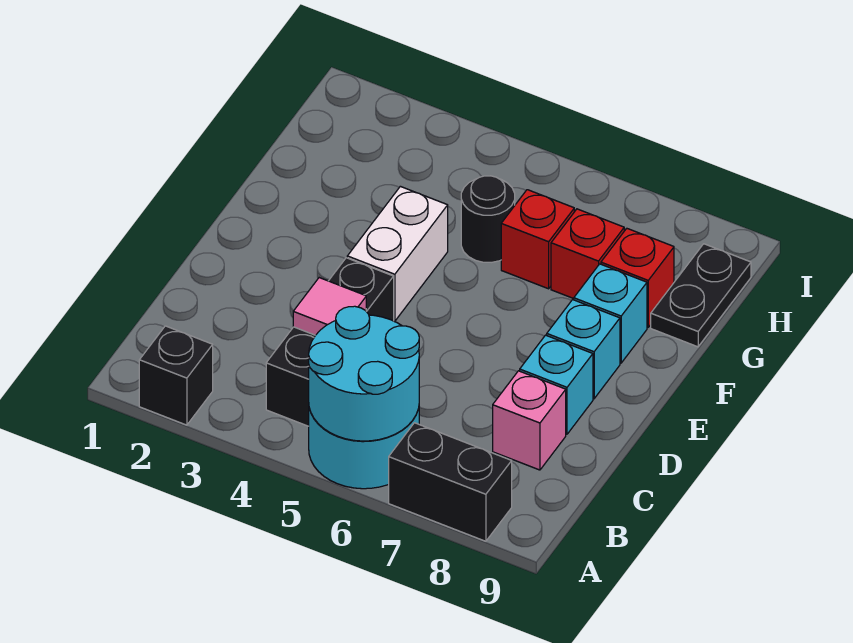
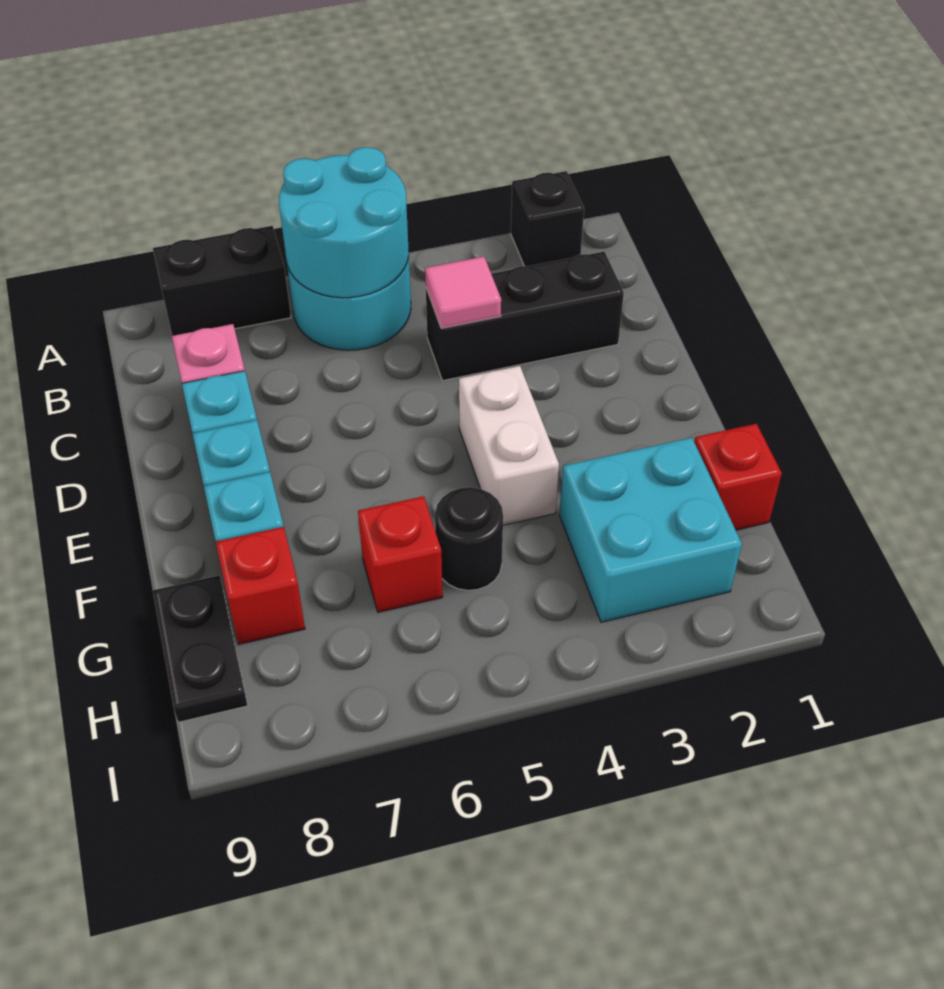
black 1x3 brick [266,258,394,426] -> black 1x3 brick turned to [426,252,624,381]
none -> cyan 2x2 brick [560,438,742,622]
red 1x1 brick [551,209,624,299] -> red 1x1 brick moved to [694,424,782,530]

